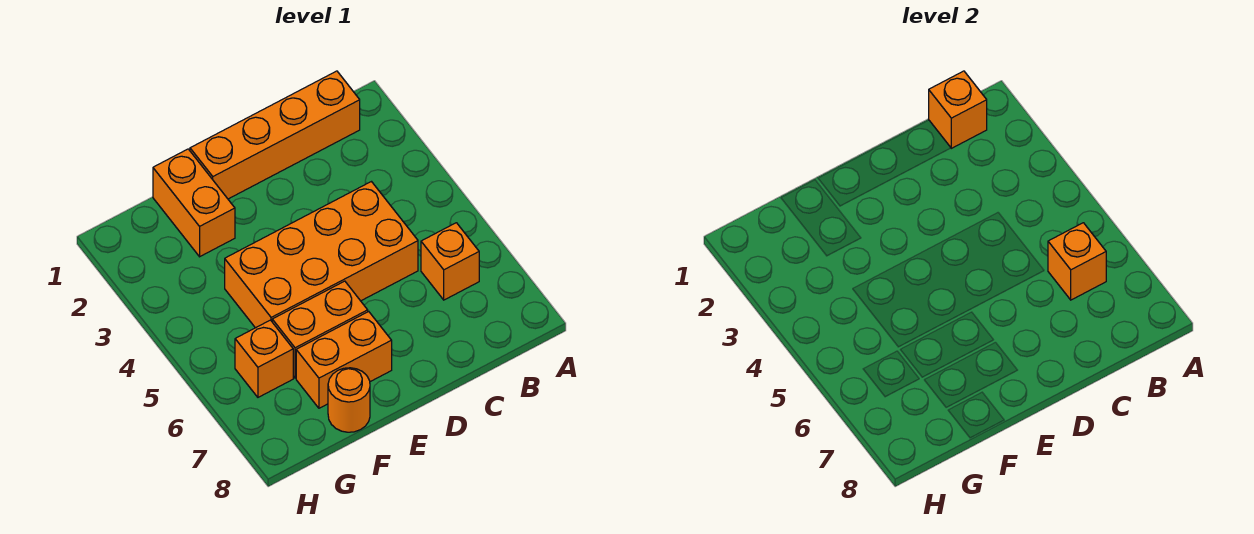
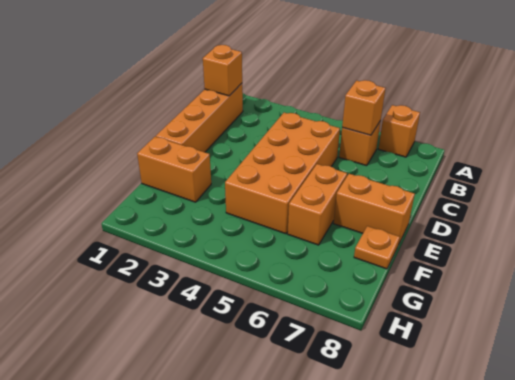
orange 1x2 brick [296,311,392,408] -> orange 1x2 brick turned to [334,174,415,245]
orange 1x1 round brick [328,368,370,432] -> orange 1x1 plate [354,226,400,269]
orange 1x1 brick [235,320,293,397] -> orange 1x1 brick moved to [378,105,420,157]

